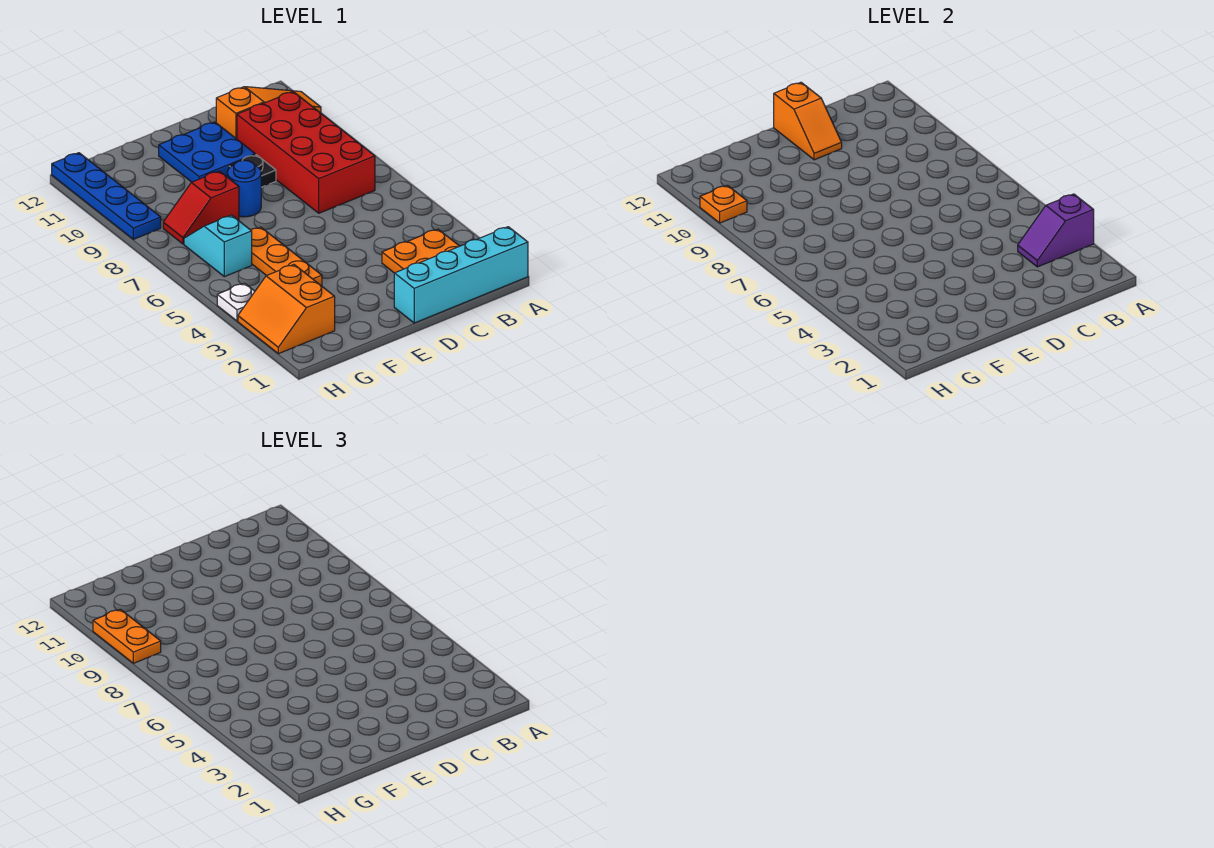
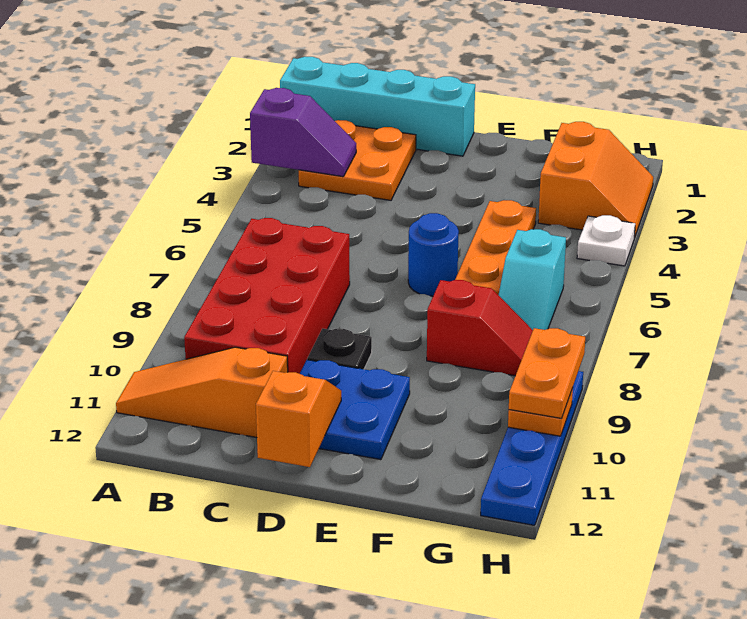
blue 1x1 round brick [227,160,261,217] -> blue 1x1 round brick moved to [408,213,459,296]

